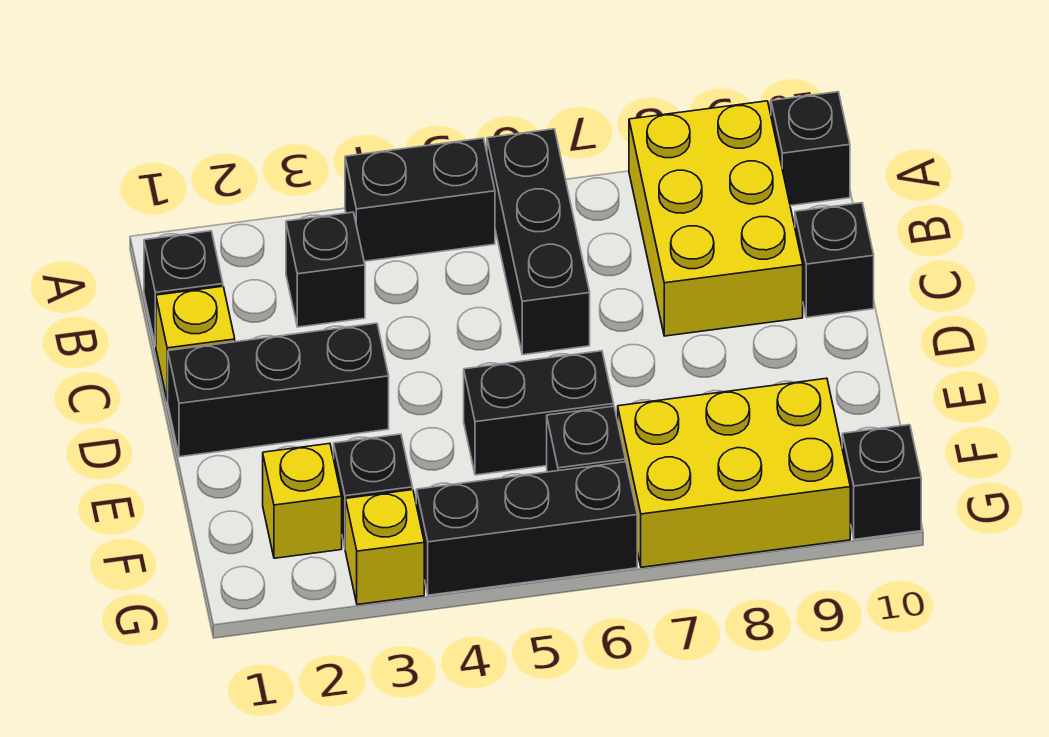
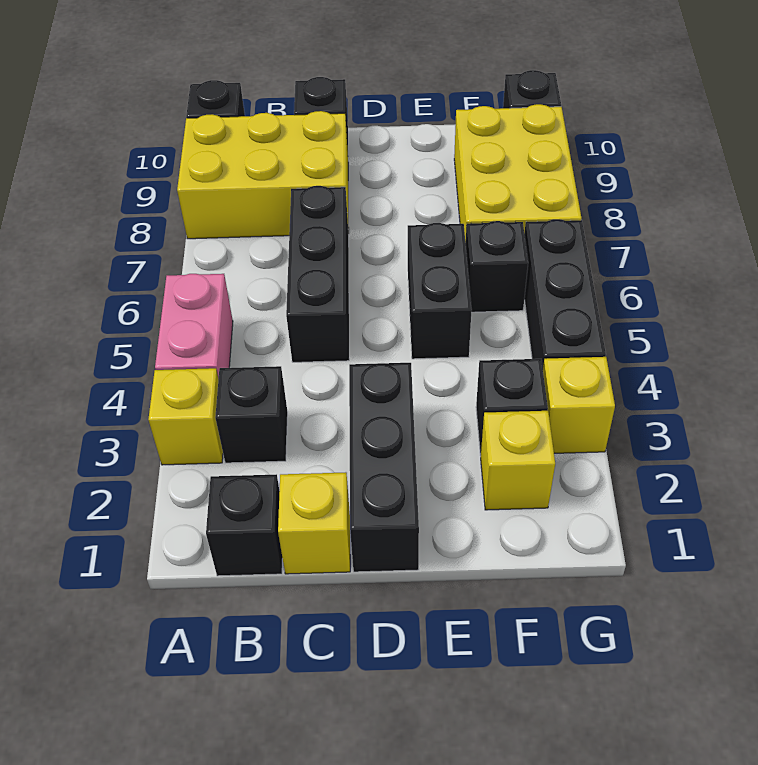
none -> yellow 1x1 brick [148,368,223,465]
black 1x2 brick [345,138,495,261] -> pink 1x2 brick [155,274,233,379]
black 1x3 brick [487,129,590,355] -> black 1x3 brick turned to [286,186,349,362]

